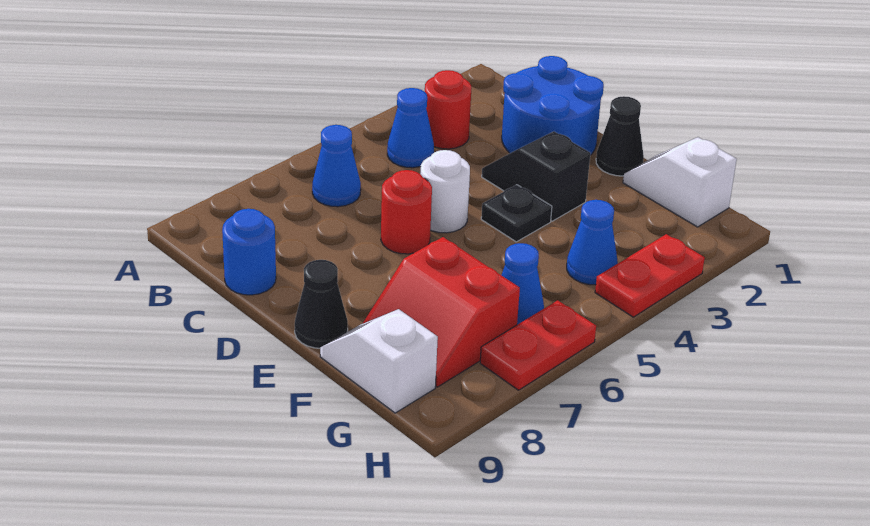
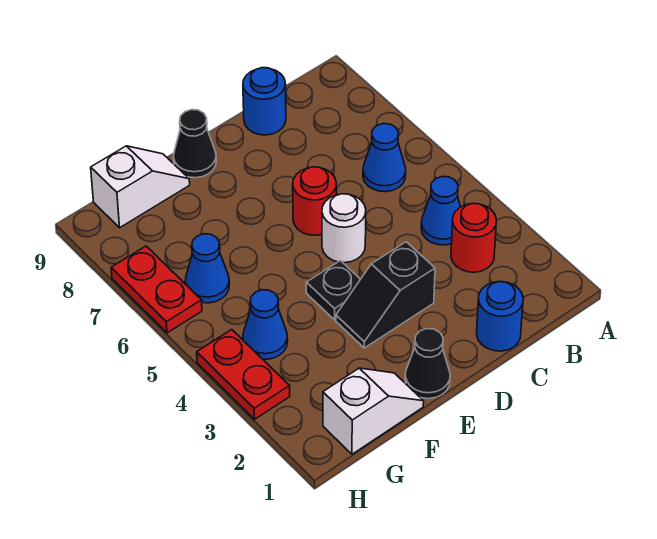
blue 2x2 round brick [502,56,604,155] -> blue 1x1 round brick [477,282,523,351]
black 1x2 slope [482,131,590,221] -> black 1x2 slope turned to [336,242,435,348]
red 2x2 slope [363,237,520,387] -> none

